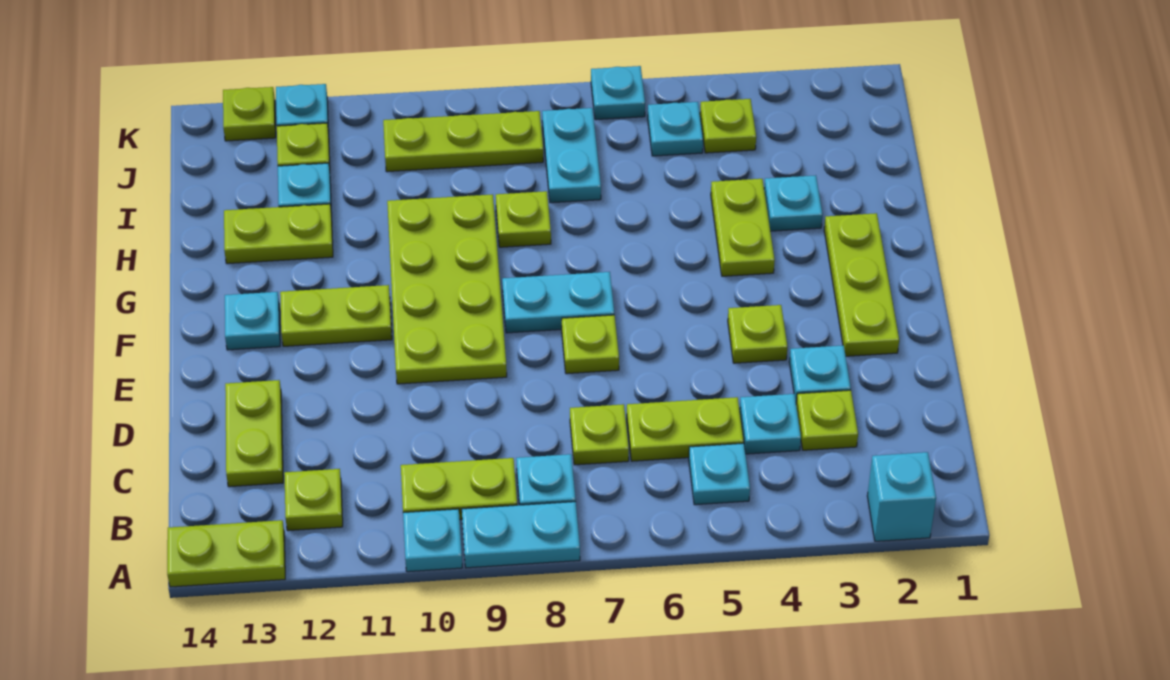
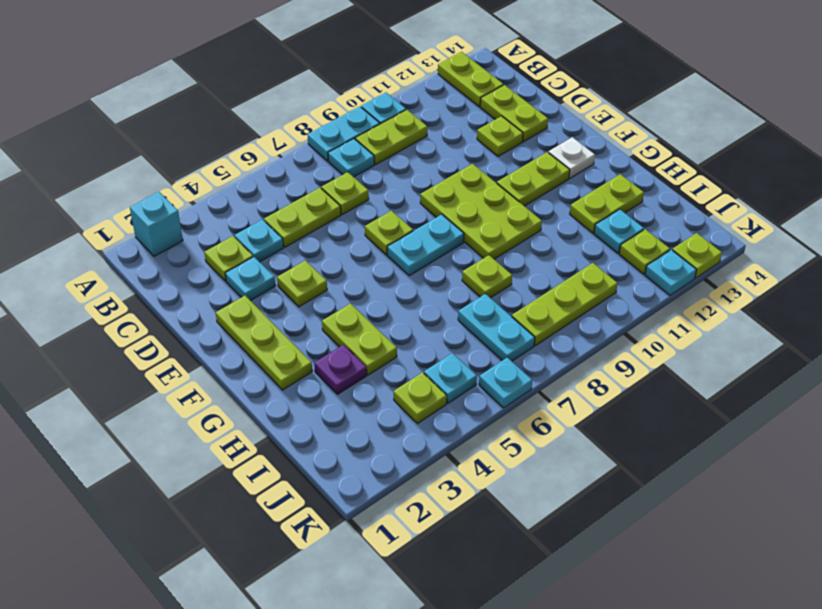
lime 1x2 plate [167,520,285,587] -> lime 1x2 plate turned to [438,52,503,106]
cyan 1x1 plate [689,443,750,505] -> none
lime 1x1 plate [284,469,343,531] -> lime 1x1 plate moved to [477,116,523,156]
lime 2x4 plate [387,194,507,384] -> lime 2x3 plate [420,164,542,259]
cyan 1x1 plate [225,292,280,350] -> white 1x1 plate [548,137,595,178]
cyan 1x1 plate [764,175,822,231] -> purple 1x1 plate [314,345,367,394]

